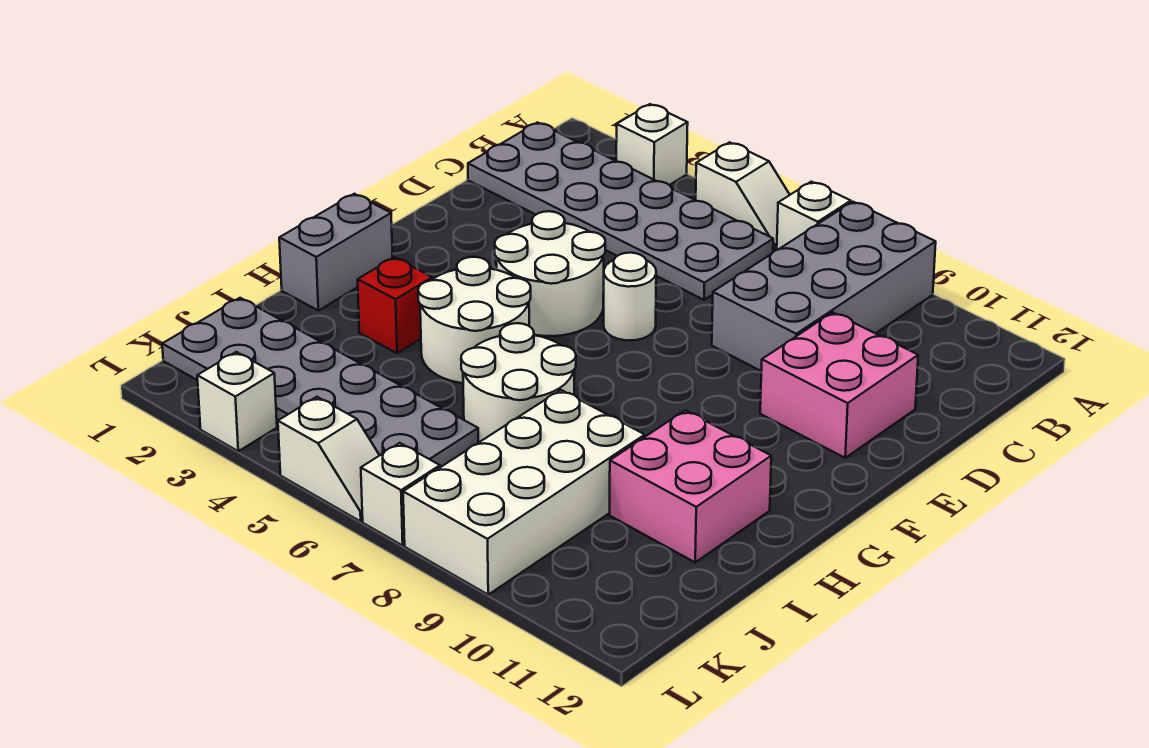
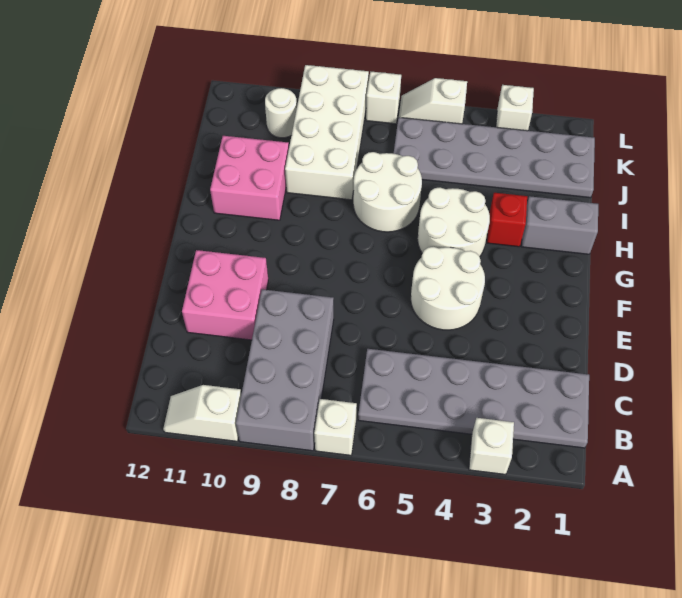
white 1x2 slope [696,142,790,252] -> white 1x2 slope moved to [163,385,241,441]
white 1x1 round brick [604,253,656,340] -> white 1x1 round brick moved to [265,88,297,138]
grey 1x2 brick [279,194,392,311] -> grey 1x2 brick turned to [521,196,598,254]

